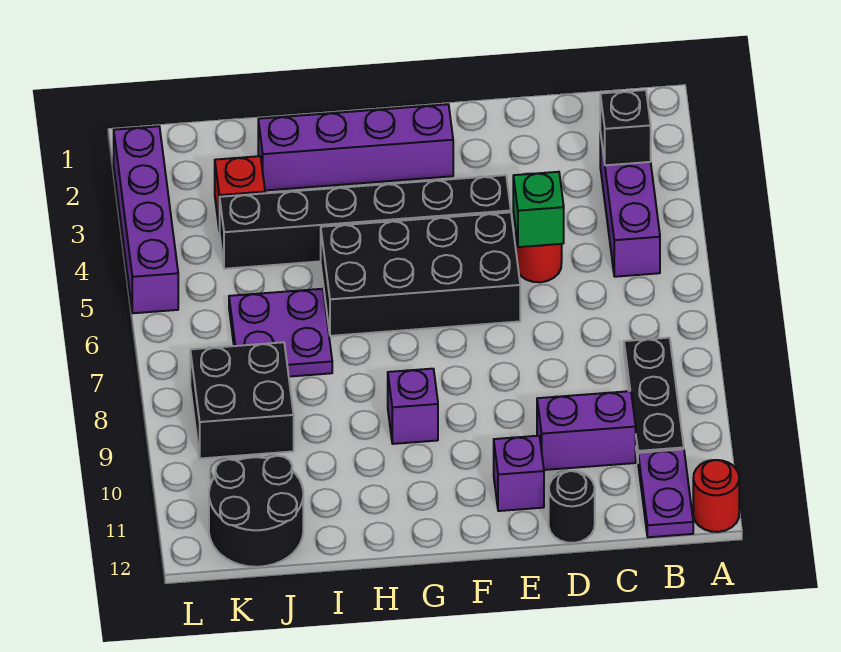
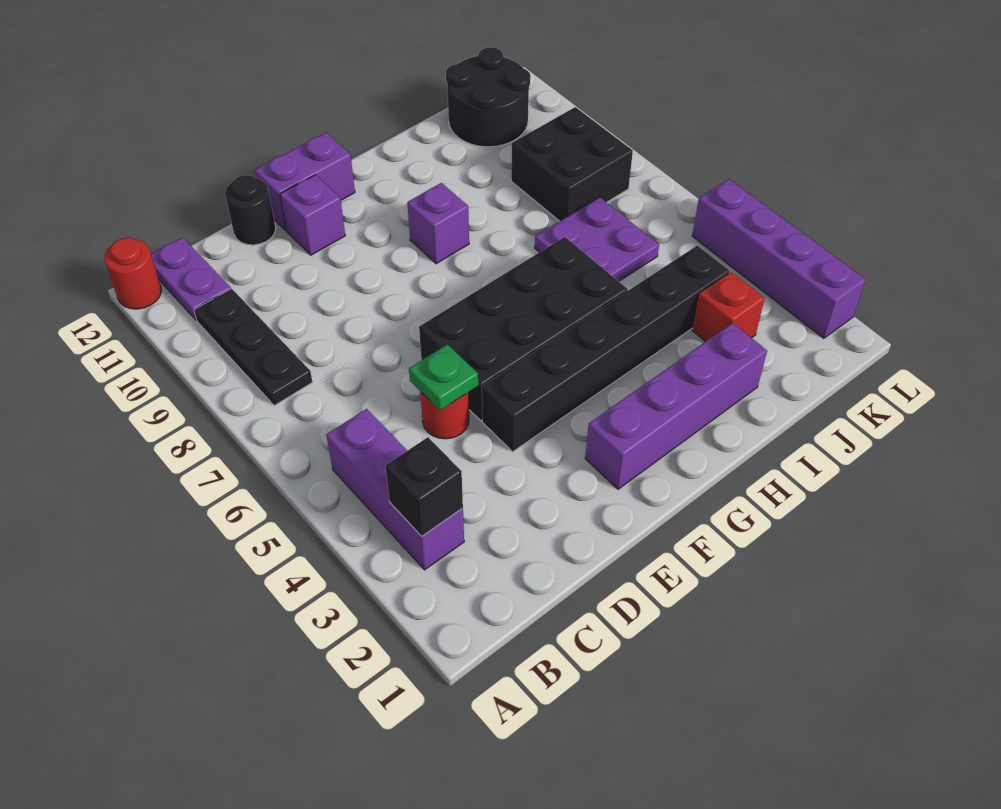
purple 1x2 brick [537,391,636,470] -> purple 1x2 brick moved to [255,133,355,230]
green 1x1 brick [513,172,564,247] -> green 1x1 plate [409,344,478,410]

